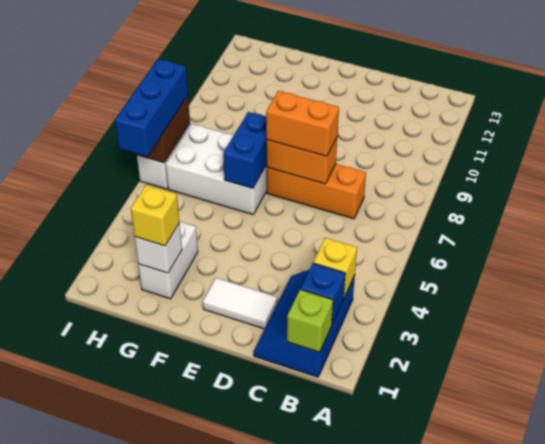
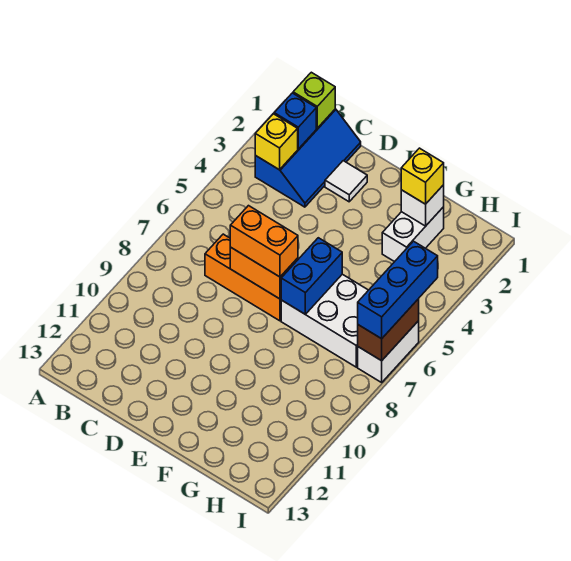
white 1x2 tile [203,278,277,329] -> white 1x1 tile [325,161,367,202]

